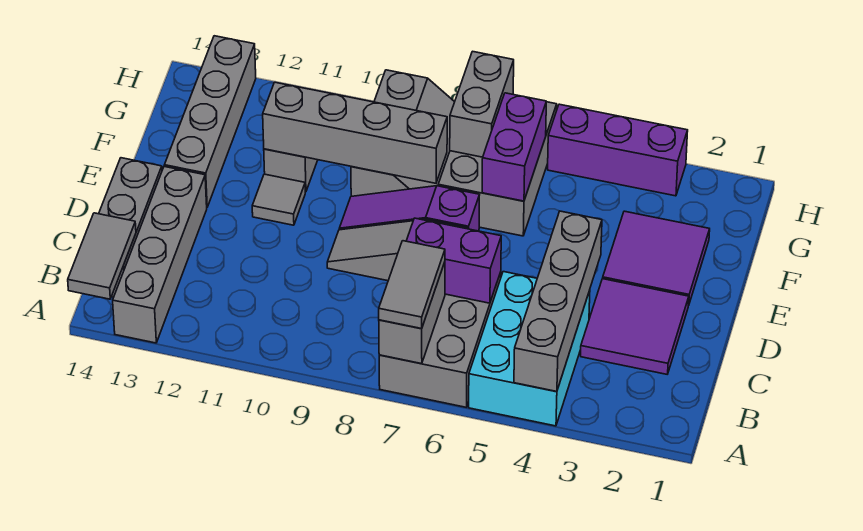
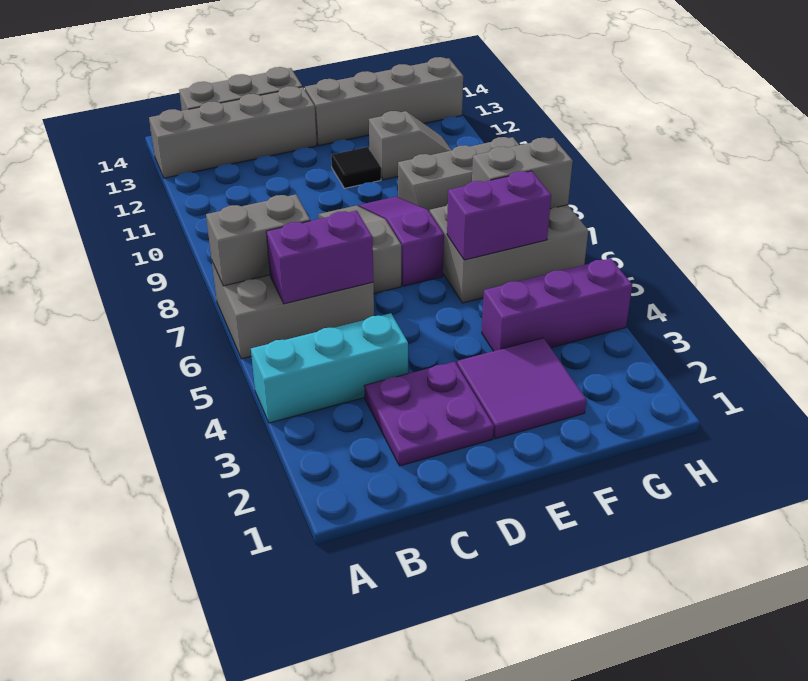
cyan 2x3 brick [469,272,590,426] -> cyan 1x3 brick [251,313,408,423]
grey 1x4 brick [514,211,602,392] -> none
grey 1x2 tile [379,241,445,329] -> none
grey 1x2 tile [68,213,136,299] -> none
purple 2x2 tile [581,279,689,374] -> purple 2x2 plate [364,362,494,466]
purple 1x2 brick [407,218,501,303] -> purple 1x2 brick turned to [266,211,373,304]
grey 1x1 tile [252,174,305,225] -> black 1x1 tile [331,147,381,188]
grey 1x4 brick [263,82,447,183] -> none
purple 1x3 brick [548,104,688,196] -> purple 1x3 brick turned to [482,258,632,351]

